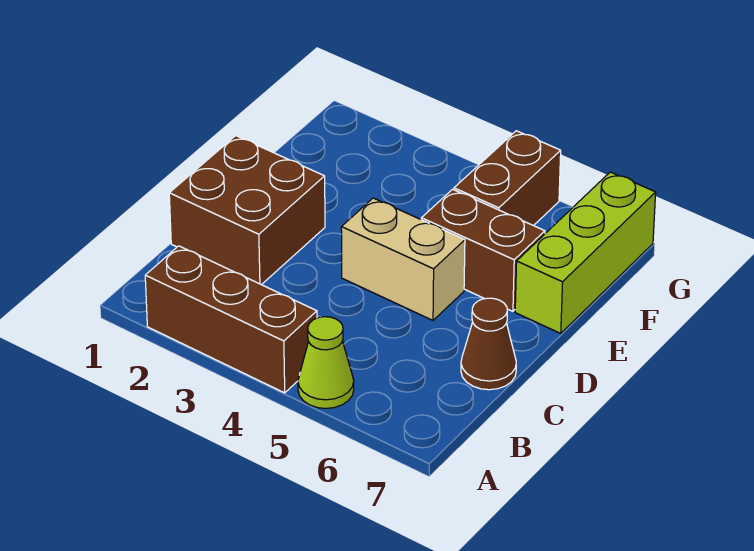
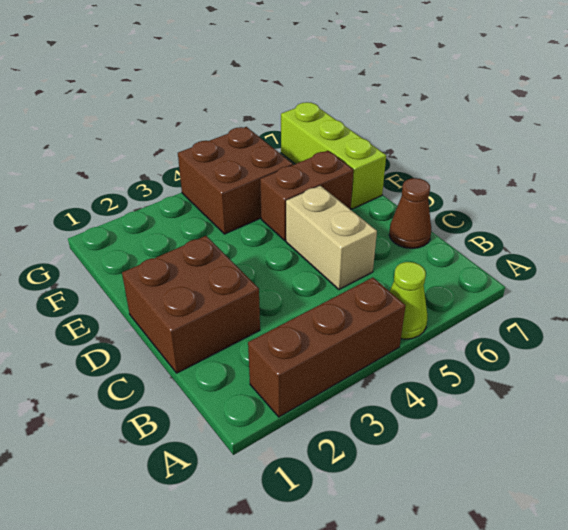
tan 1x2 brick [341,198,465,320] -> tan 1x2 brick turned to [286,186,377,289]
brown 1x2 brick [454,131,561,226] -> brown 2x2 brick [178,127,293,234]

